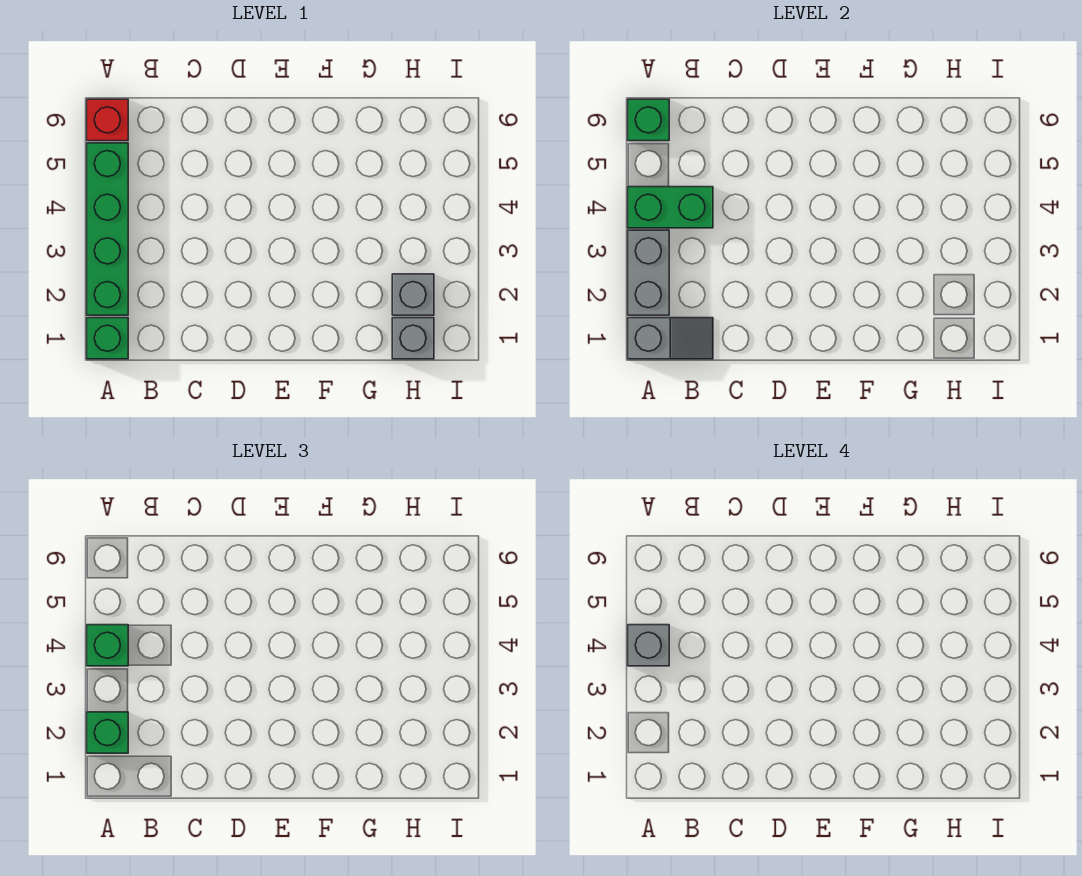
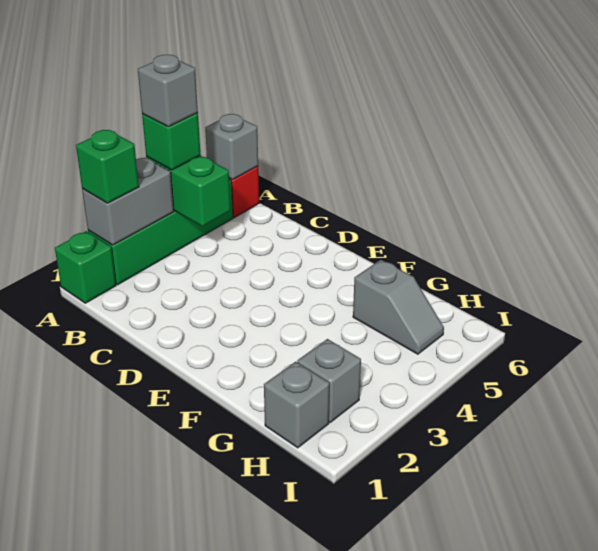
grey 1x2 slope [628,318,713,359] -> grey 1x2 slope moved to [353,260,444,354]
green 1x1 brick [628,99,669,141] -> grey 1x1 brick [205,114,258,180]

